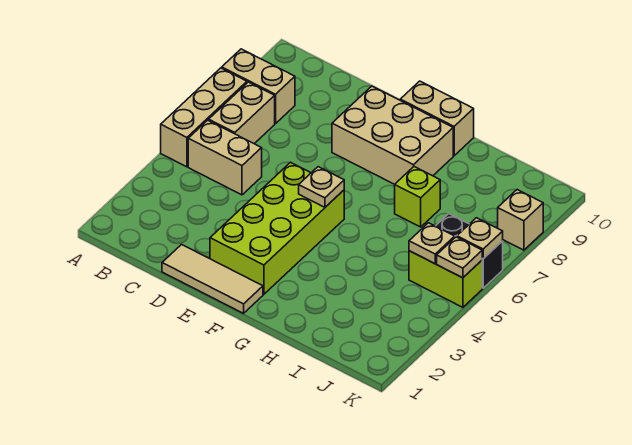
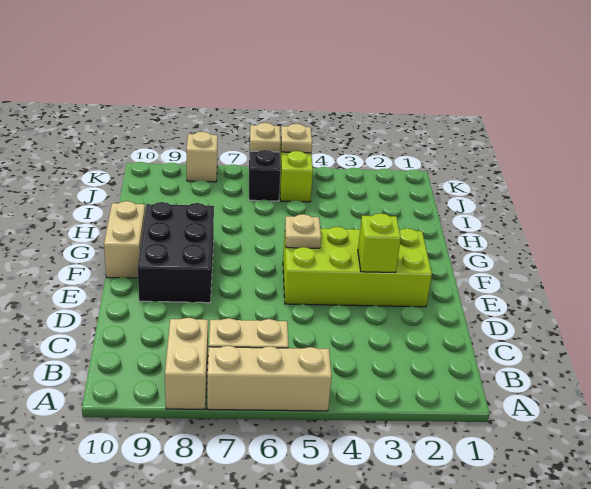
tan 1x2 brick [188,120,262,195] -> none
tan 1x3 tile [162,245,263,313] -> none
tan 2x3 brick [332,86,453,184] -> black 2x3 brick [137,202,214,303]
lime 1x1 brick [395,167,440,227] -> lime 1x1 brick moved to [358,213,401,272]
tan 1x1 plate [409,223,455,264] -> none

